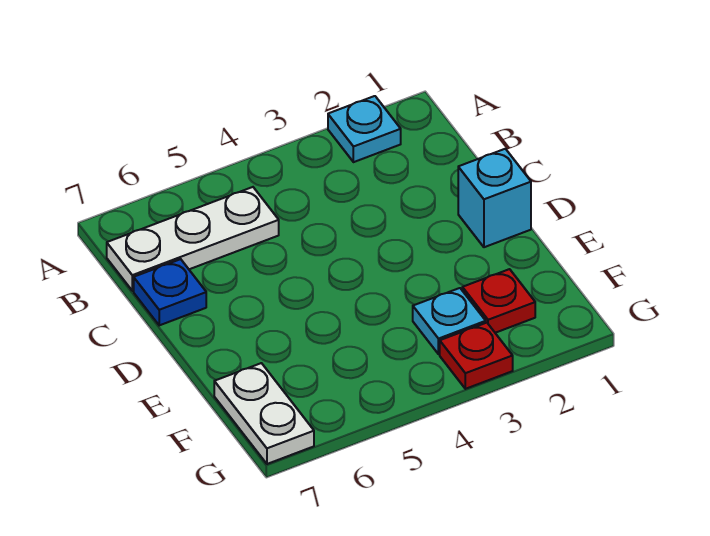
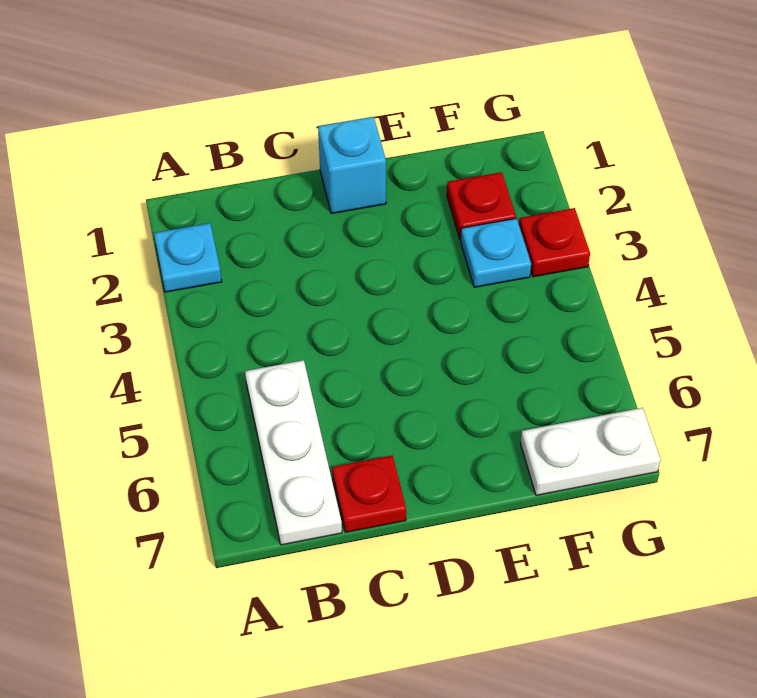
blue 1x1 plate [134,259,206,325] -> red 1x1 plate [332,455,406,533]

